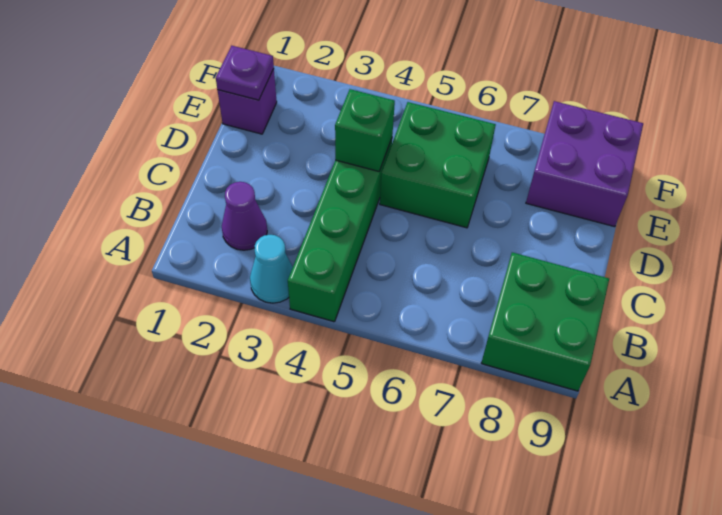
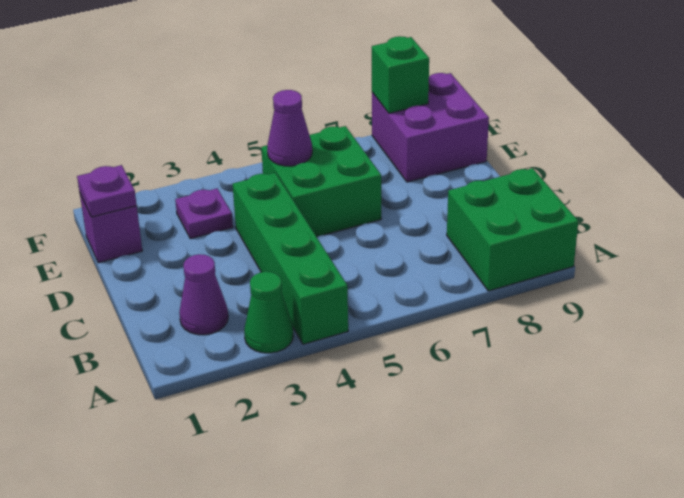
cyan 1x1 cone [250,235,293,303] -> green 1x1 cone [244,272,293,353]
green 1x1 brick [335,89,395,171] -> green 1x1 brick moved to [372,36,429,113]
none -> purple 1x1 plate [175,189,233,239]
none -> purple 1x1 cone [267,90,312,166]

